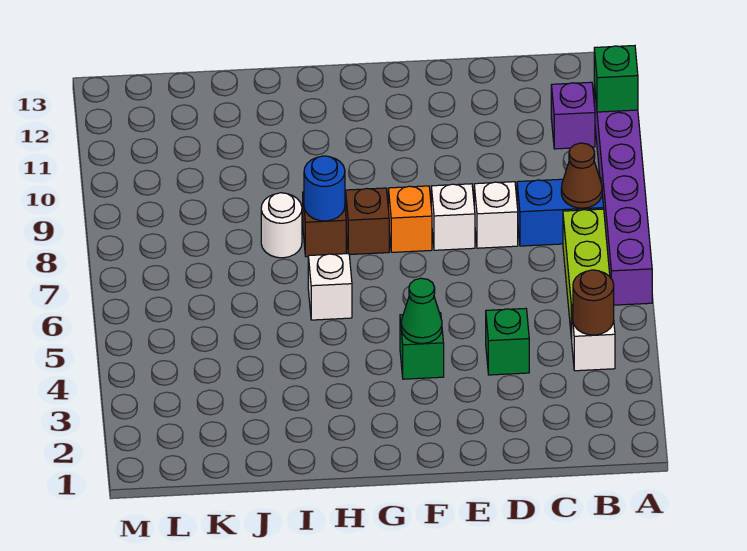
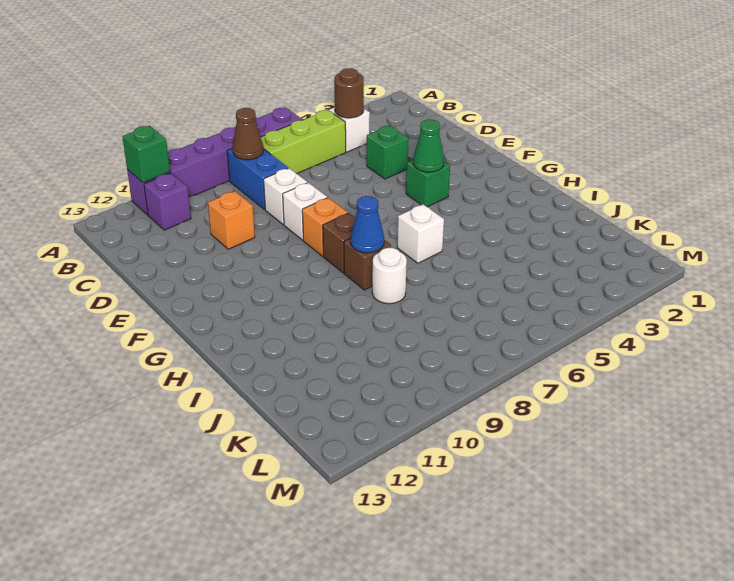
none -> orange 1x1 brick [208,191,255,249]
blue 1x1 round brick [304,156,345,221] -> blue 1x1 cone [351,196,384,253]

